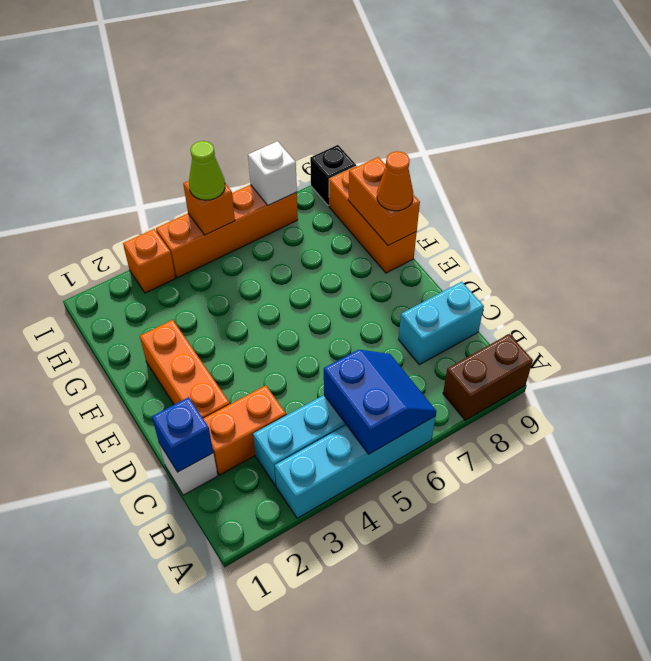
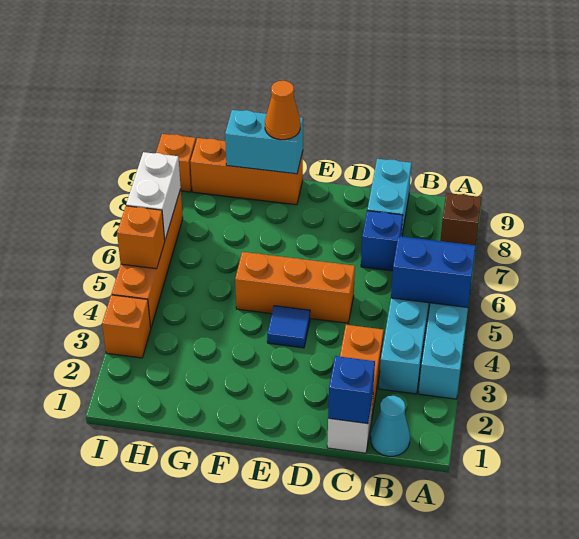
brown 1x2 brick [443,334,533,420] -> brown 1x1 brick [440,193,482,245]
none -> cyan 1x1 cone [371,396,410,456]
none -> blue 1x1 brick [361,211,403,271]
orange 1x3 brick [140,320,230,418] -> orange 1x3 brick moved to [235,252,355,323]
none -> blue 1x1 tile [267,306,310,348]
orange 1x2 brick [348,157,420,246] -> cyan 1x2 brick [225,110,303,174]
lime 1x1 cone [189,141,225,200] -> none
white 1x1 brick [248,141,297,205] -> white 1x2 brick [126,152,181,239]
black 1x1 brick [310,145,356,206] -> orange 1x1 brick [156,134,196,192]

